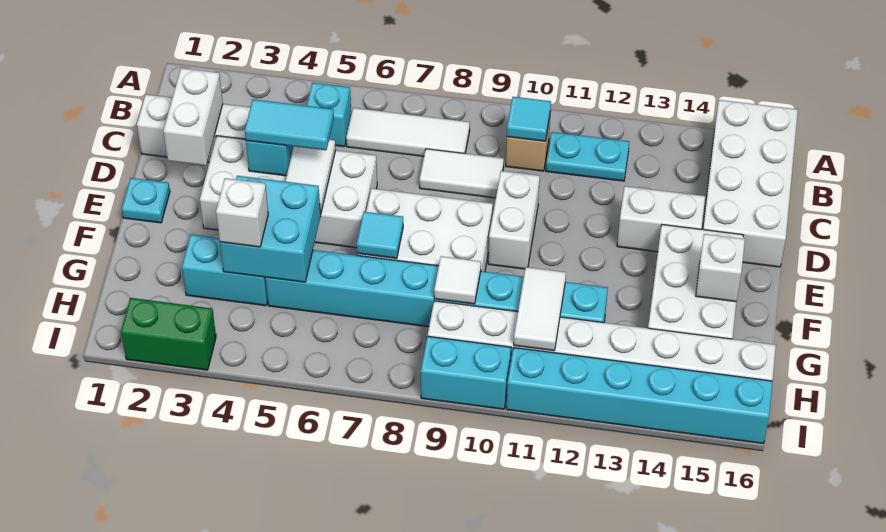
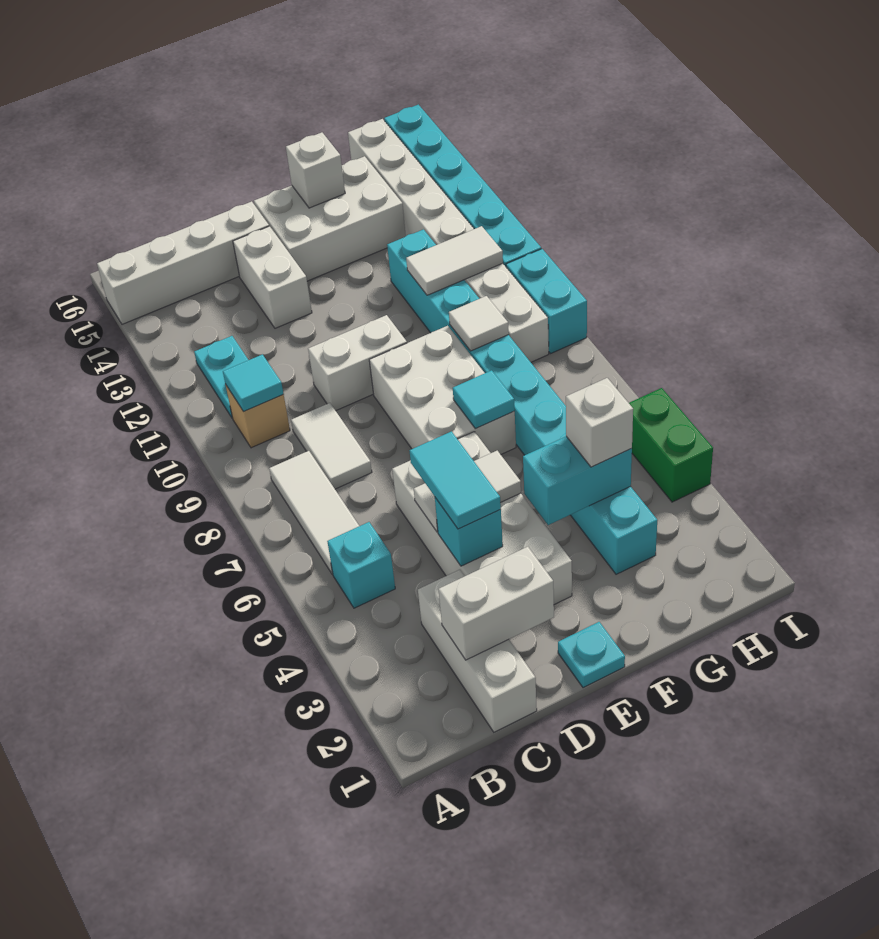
white 2x4 brick [703,100,798,267] -> white 1x4 brick [97,201,269,324]
cyan 2x2 brick [220,176,321,282] -> cyan 1x2 brick [523,436,632,525]
green 1x2 brick [121,298,216,370] -> green 1x2 brick moved to [629,388,713,502]

